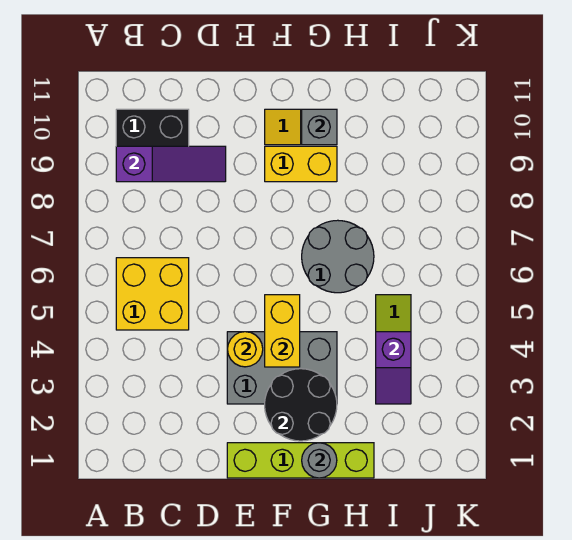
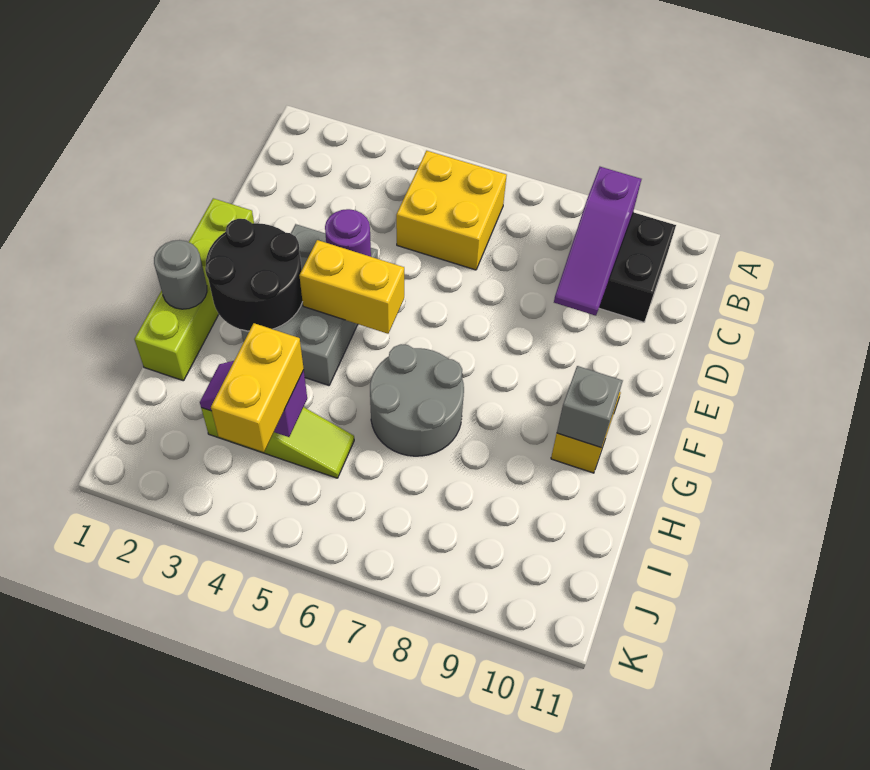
yellow 1x1 round brick [227,332,263,367] -> purple 1x1 round brick [325,209,371,257]
yellow 1x2 brick [265,146,337,182] -> yellow 1x2 brick moved to [211,323,304,452]

